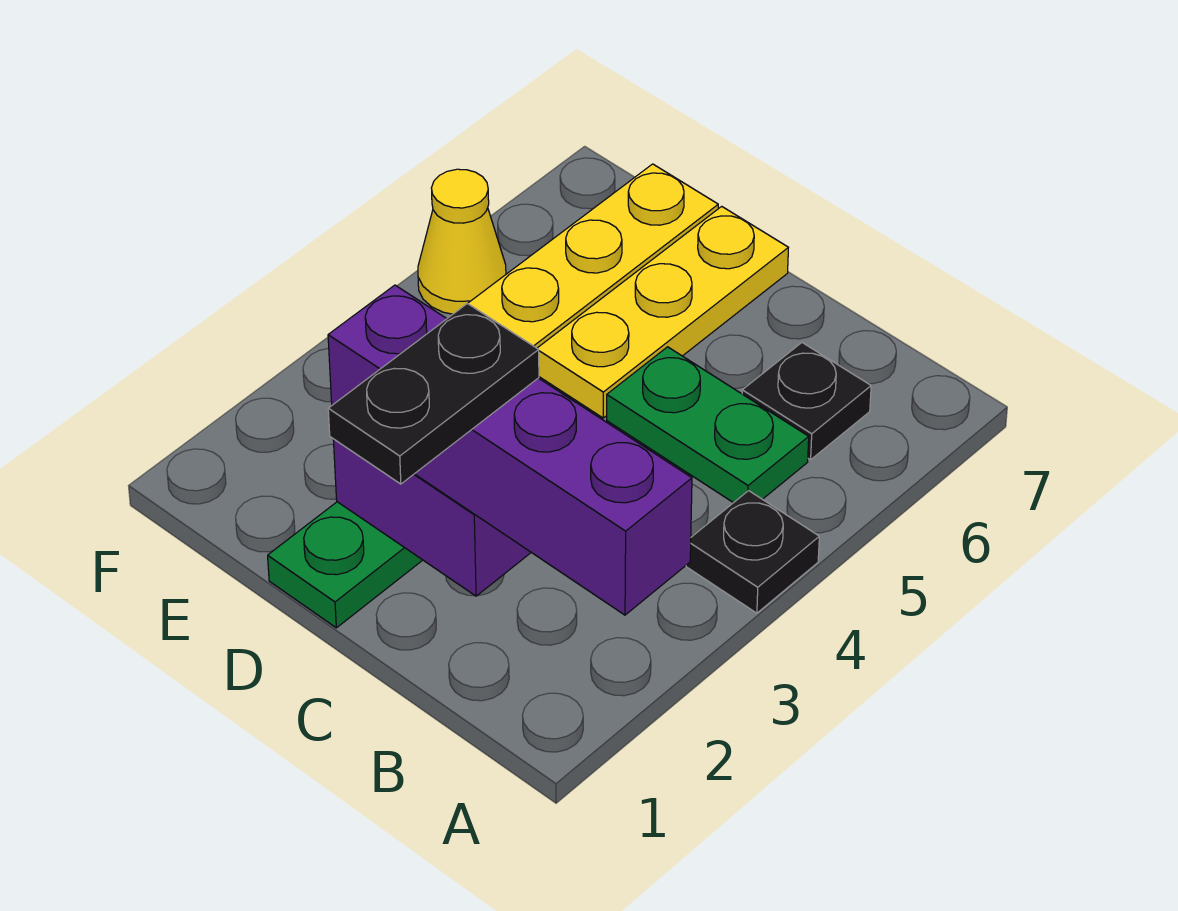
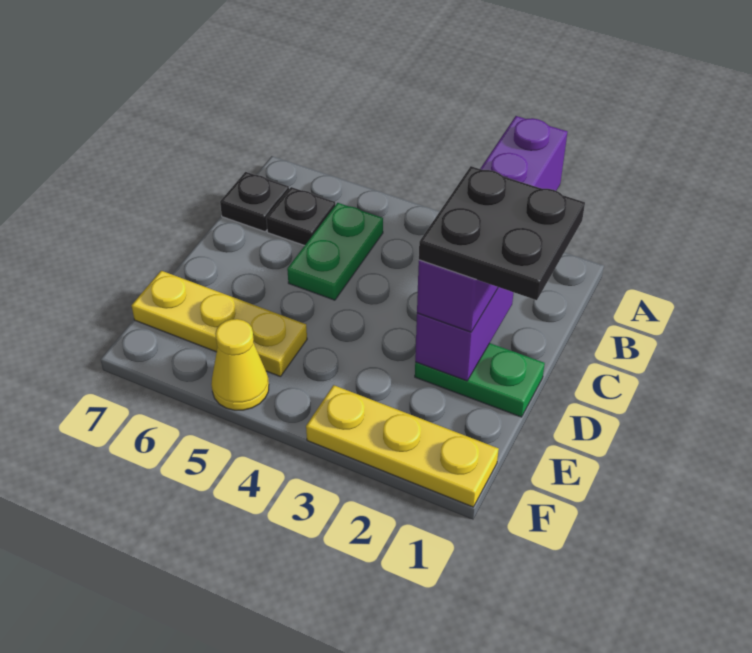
black 1x1 plate [686,491,819,613] -> black 1x1 plate moved to [220,172,289,232]
black 1x2 plate [328,303,539,484] -> black 2x2 plate [419,166,585,300]
yellow 1x3 plate [537,206,788,418] -> yellow 1x3 plate moved to [306,385,499,507]

